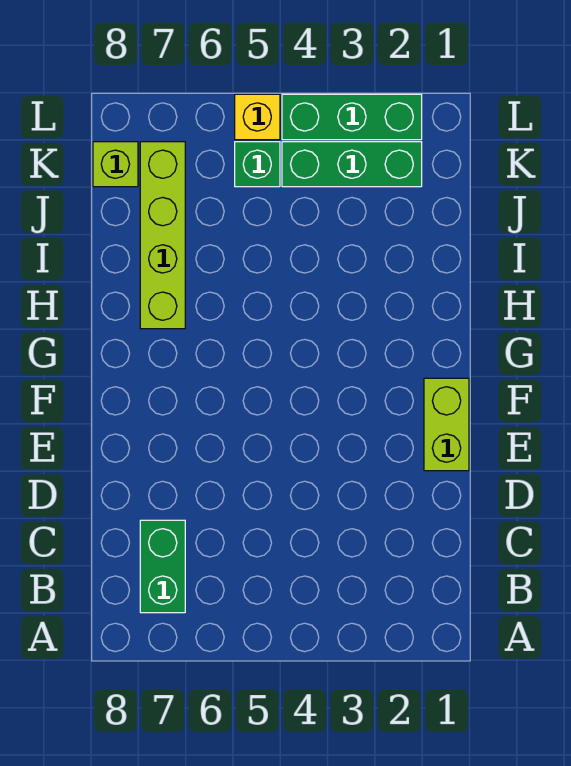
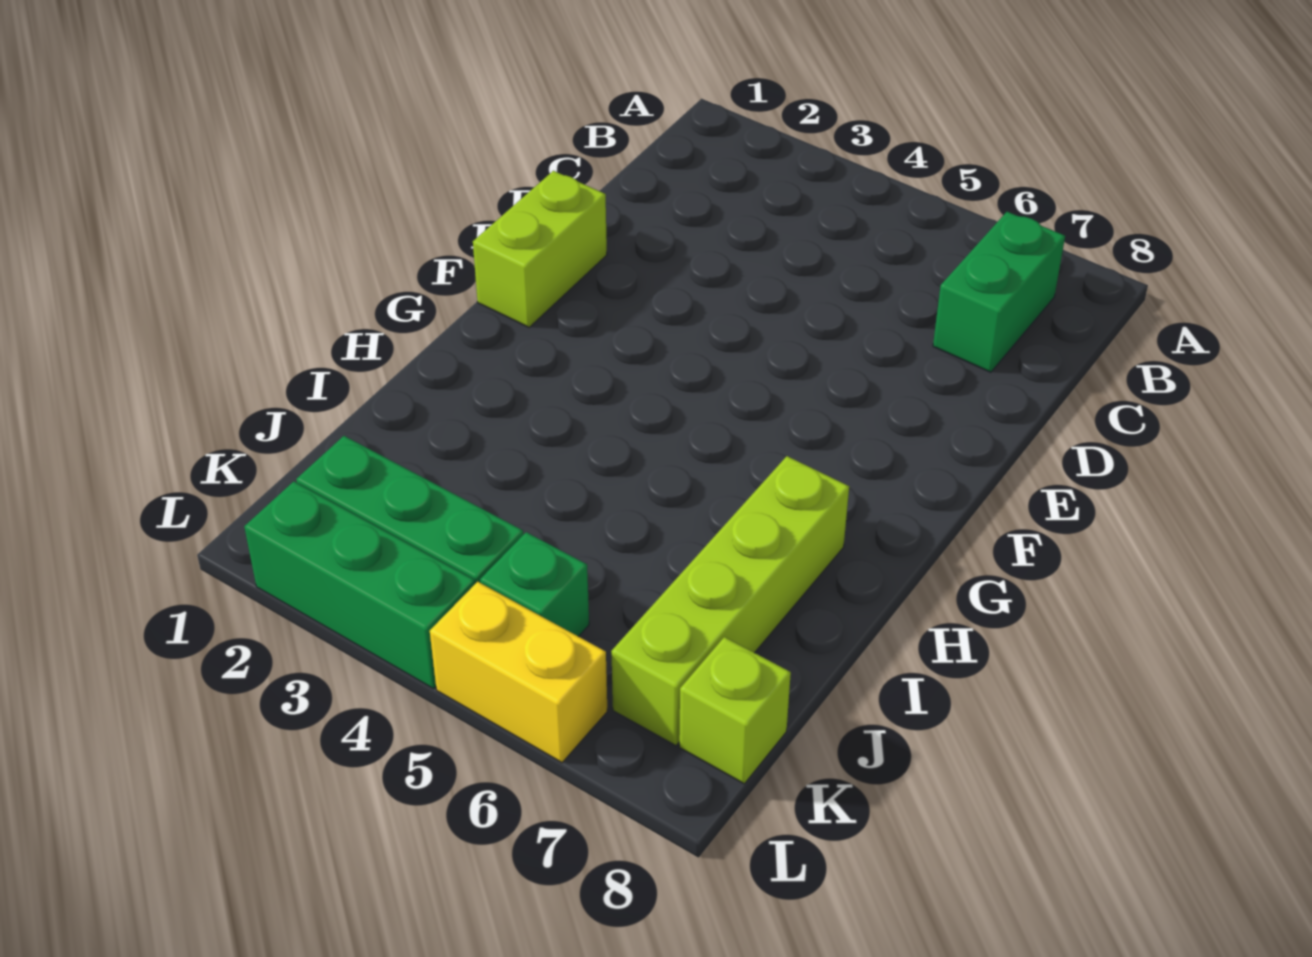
yellow 1x1 brick [235,94,280,140] -> yellow 1x2 brick [430,582,607,763]

